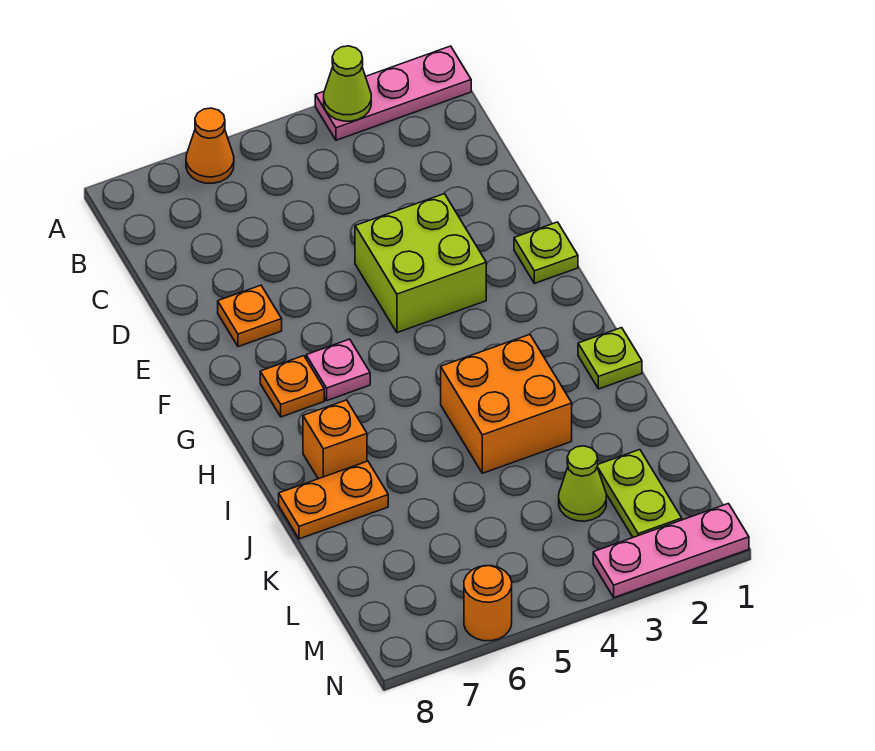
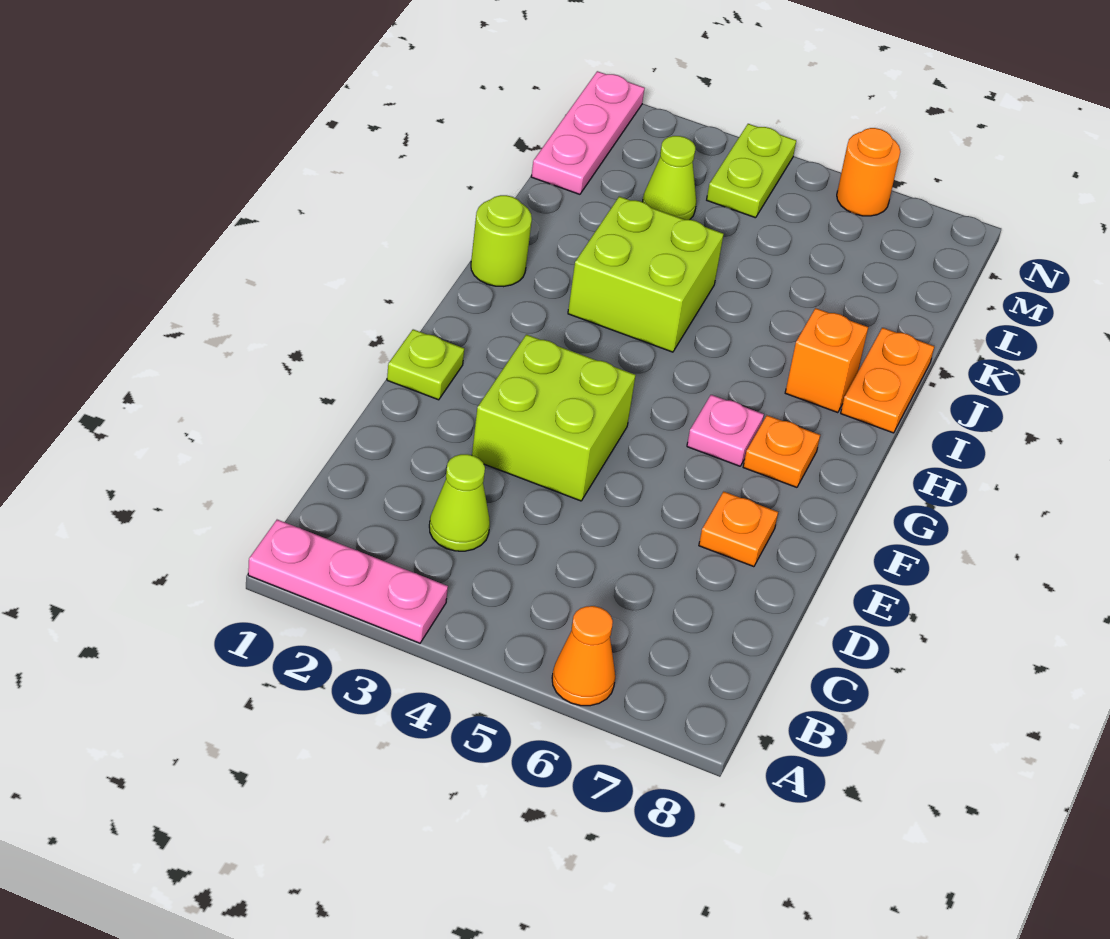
lime 1x1 cone [324,46,371,121] -> lime 1x1 cone moved to [429,454,490,551]
lime 1x1 plate [578,328,642,389] -> lime 1x1 round brick [471,195,532,287]
orange 2x2 brick [441,335,572,473] -> lime 2x2 brick [568,196,724,352]
orange 1x2 plate [279,461,388,539] -> orange 1x2 plate turned to [841,328,934,433]
lime 1x2 plate [597,450,682,537] -> lime 1x2 plate moved to [707,124,796,218]
pink 1x3 plate [593,504,749,598] -> pink 1x3 plate turned to [531,71,645,194]

